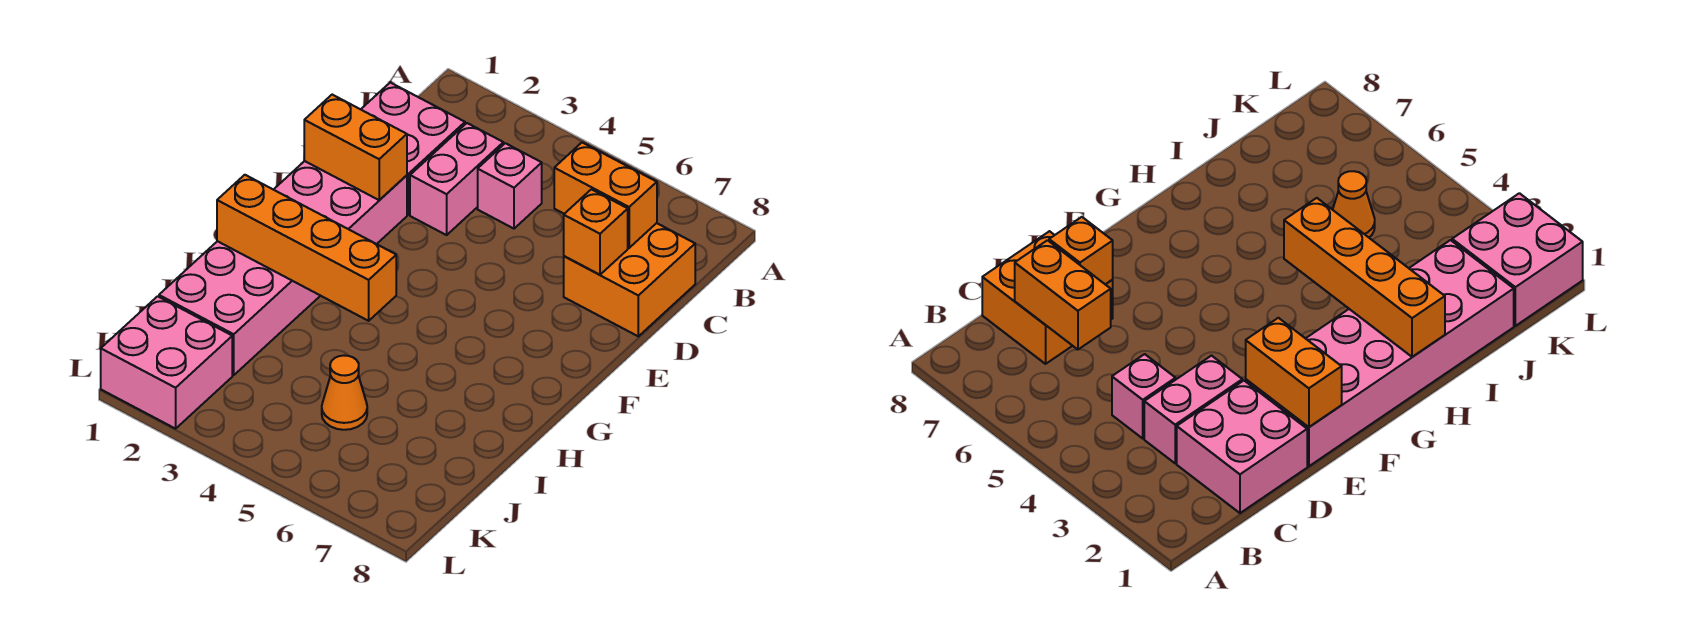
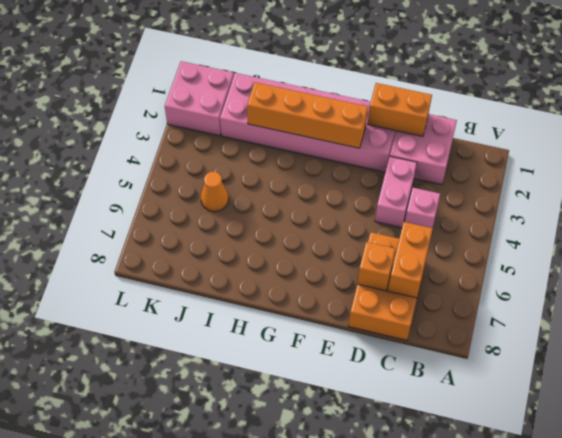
pink 1x2 brick [410,123,503,235] -> pink 1x2 brick turned to [375,156,417,228]
orange 2x2 brick [564,223,695,336] -> orange 2x3 brick [349,232,417,340]
orange 1x2 brick [304,95,407,200] -> orange 1x2 brick turned to [368,83,432,136]
orange 1x4 brick [217,175,396,321] -> orange 1x4 brick turned to [247,82,368,148]

